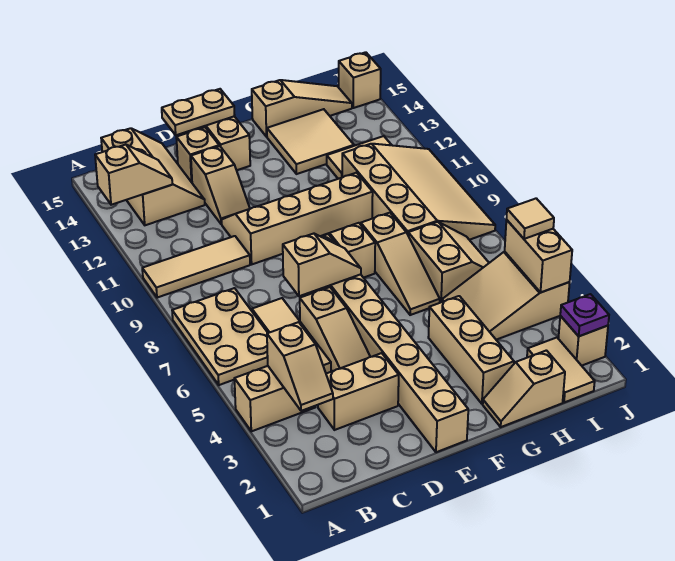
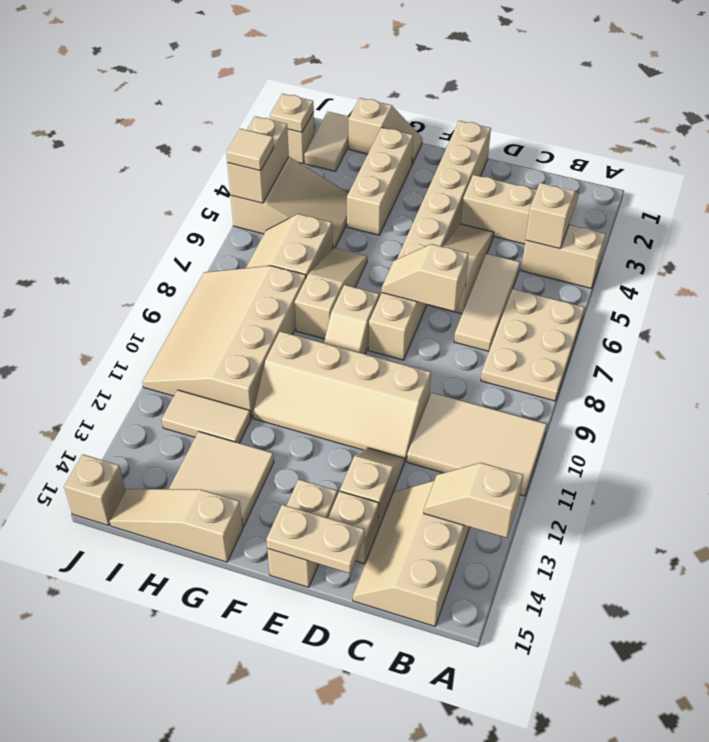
tan 1x3 tile [142,236,250,298] -> tan 2x3 tile [407,393,547,496]
purple 1x1 plate [560,294,609,336] -> tan 1x1 plate [270,94,314,132]

